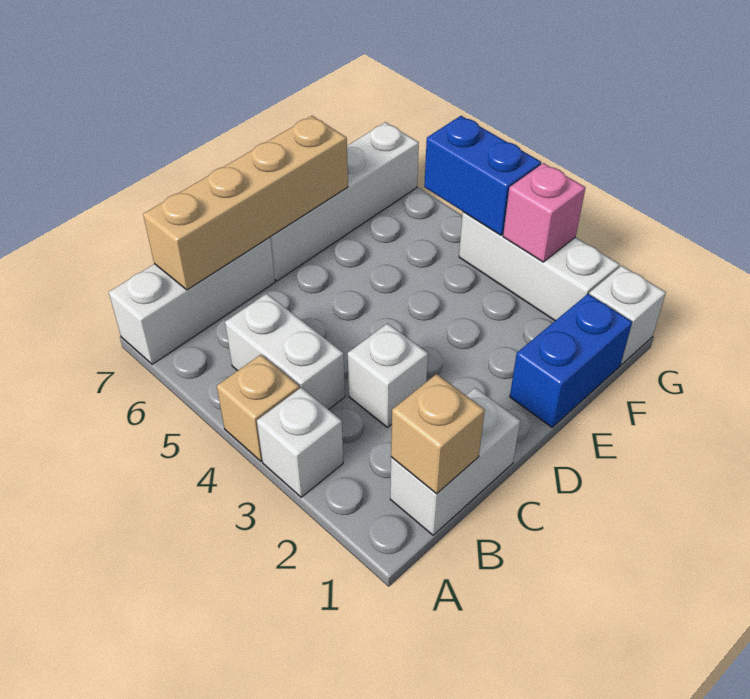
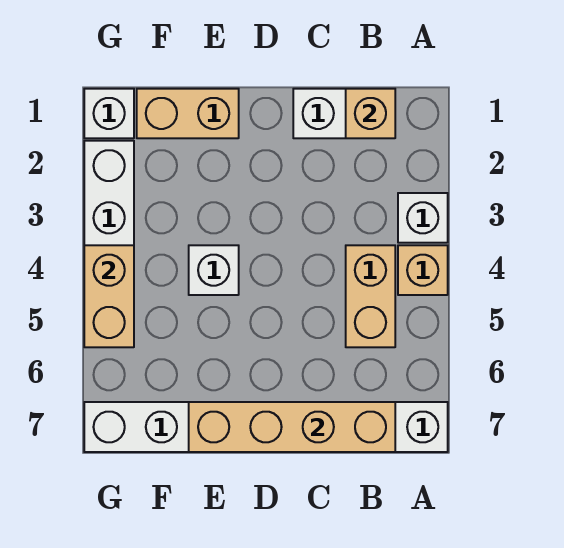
white 1x2 brick [225,294,345,410] -> tan 1x2 brick [346,245,395,347]
white 1x1 brick [348,323,428,427] -> white 1x1 brick moved to [189,245,239,295]
blue 1x2 brick [510,294,632,427] -> tan 1x2 brick [137,89,239,138]
pink 1x1 brick [503,163,586,262] -> none
blue 1x2 brick [424,116,541,235] -> tan 1x2 brick [84,245,134,347]

